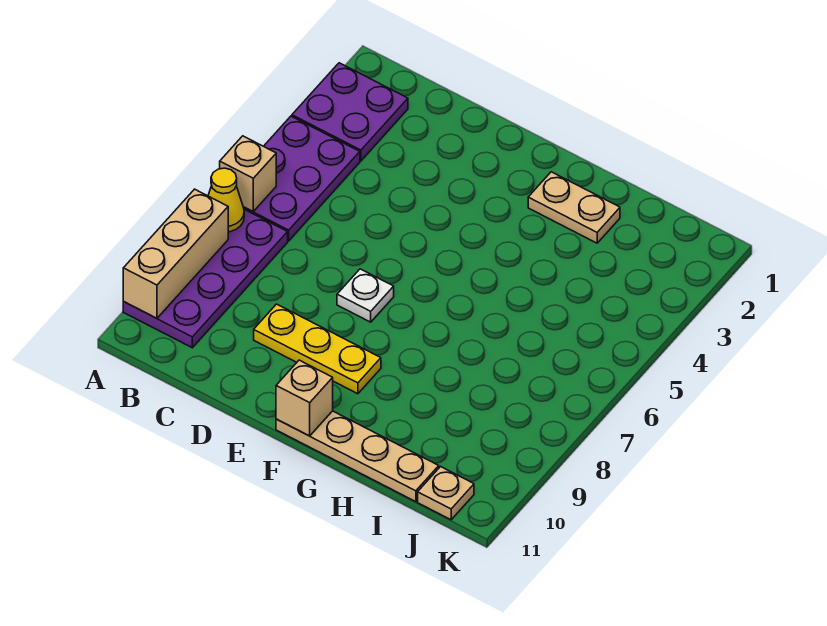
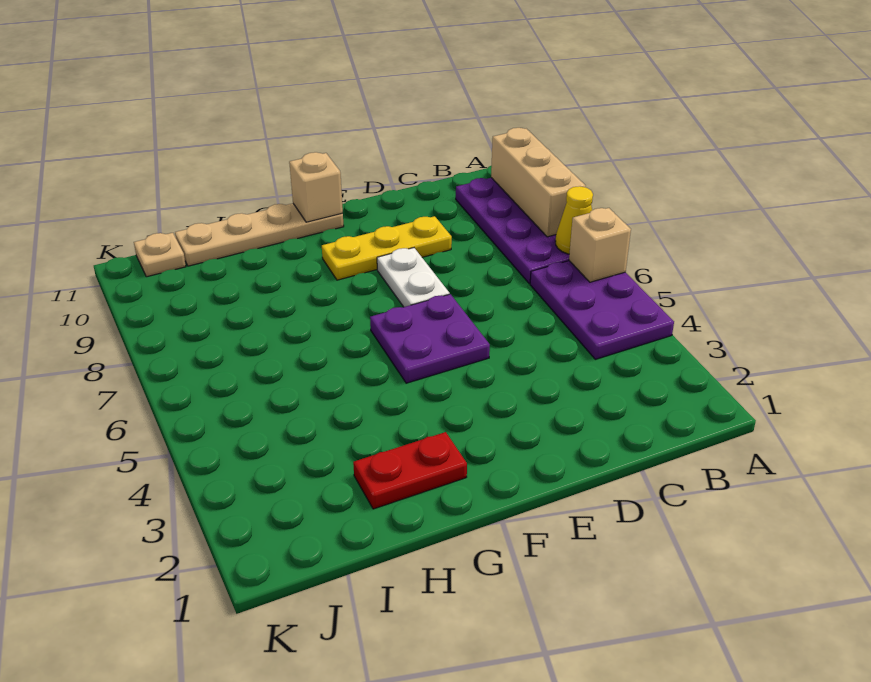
purple 2x2 plate [292,63,408,161] -> purple 2x2 plate moved to [370,294,490,383]
white 1x1 plate [337,269,394,322] -> white 1x2 plate [377,248,450,307]
tan 1x2 plate [528,172,620,243] -> red 1x2 plate [353,432,467,509]

